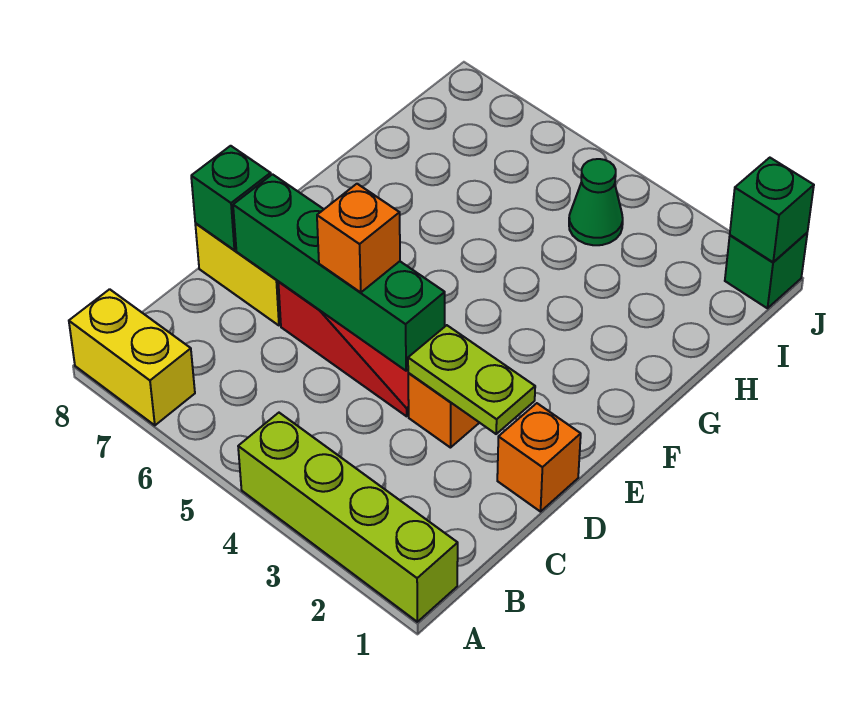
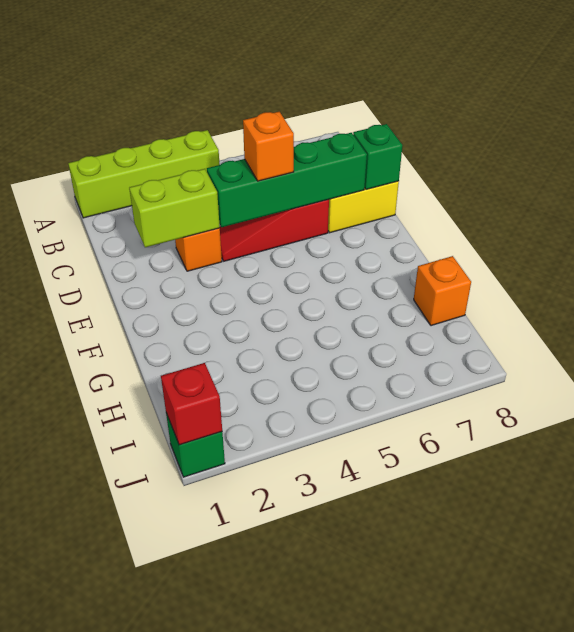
yellow 1x2 brick [69,289,195,425] -> none
orange 1x1 brick [497,403,581,512] -> orange 1x1 brick moved to [414,256,471,326]
lime 1x2 plate [408,325,535,434] -> lime 1x2 brick [129,169,220,247]
green 1x1 cone [569,159,623,245] -> none
green 1x1 brick [730,158,814,262] -> red 1x1 brick [161,363,222,445]

